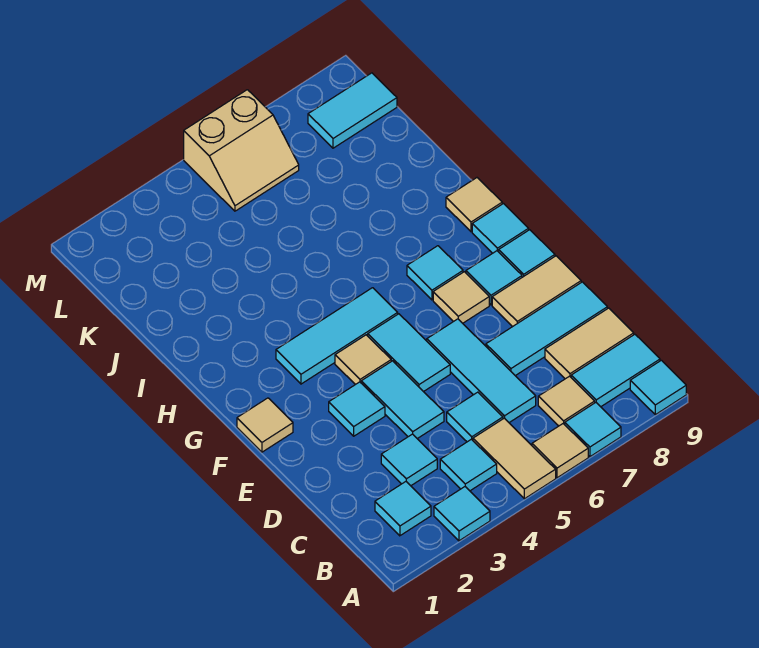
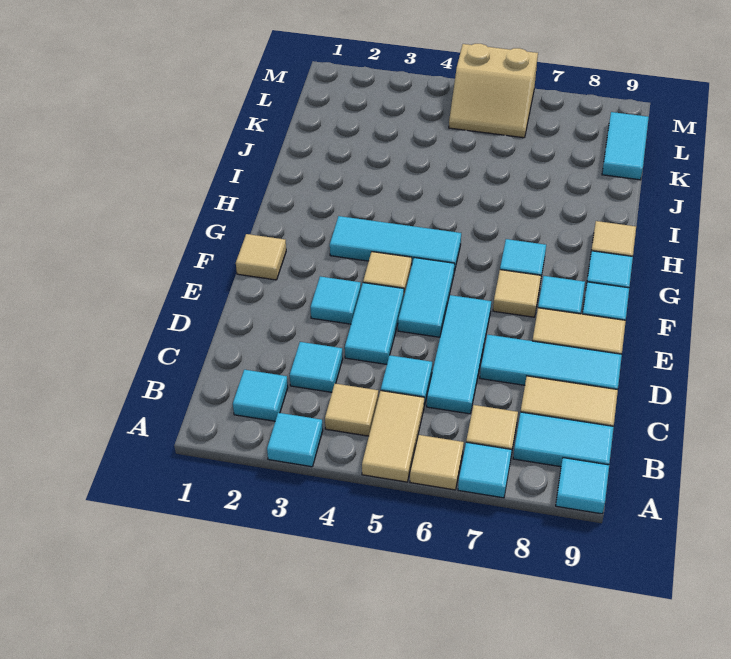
cyan 1x1 tile [440,439,497,491] -> tan 1x1 tile [325,384,378,436]
cyan 1x2 tile [308,73,397,148] -> cyan 1x2 tile turned to [602,112,649,180]

